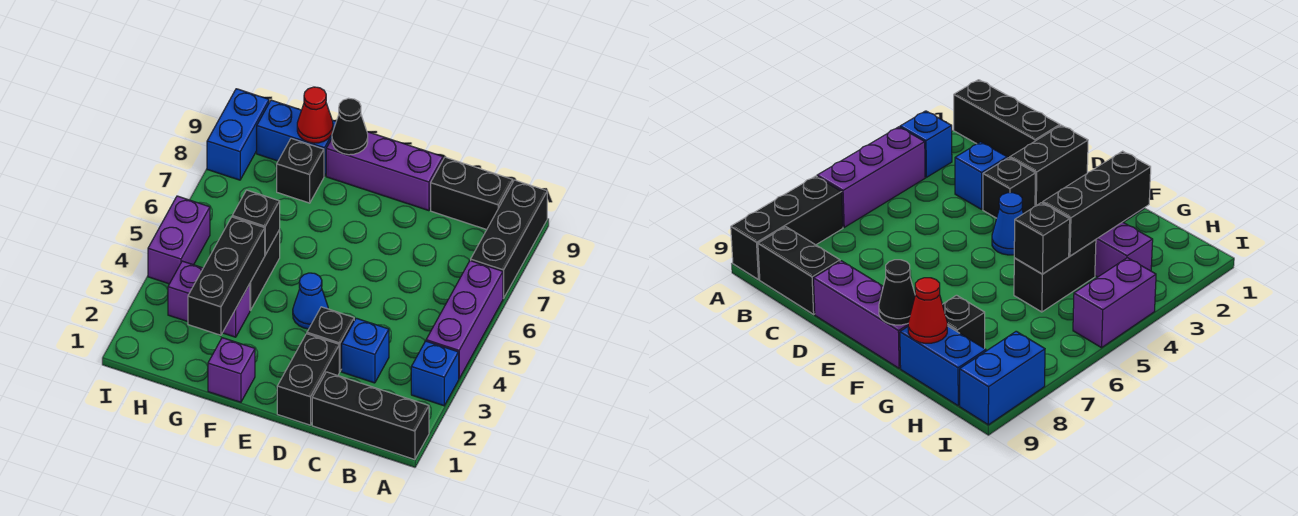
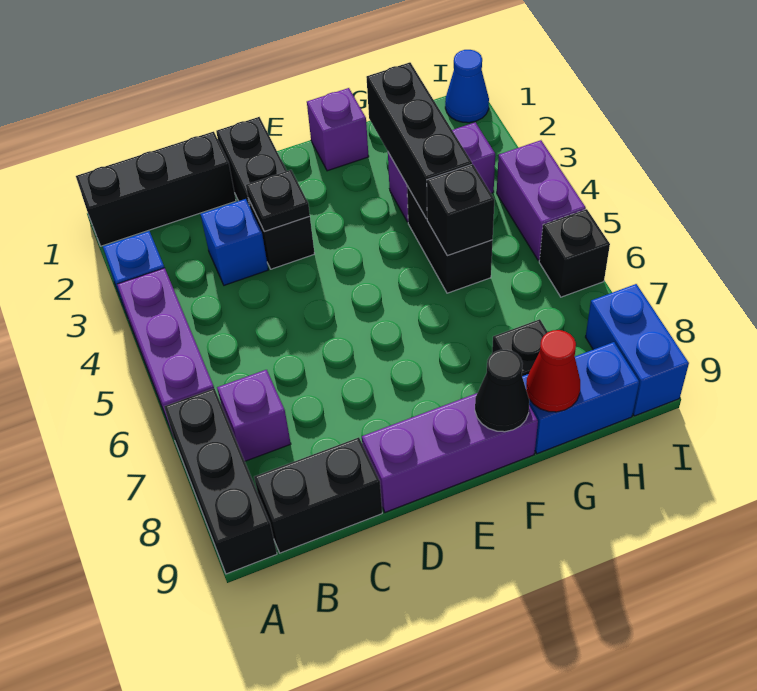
none -> purple 1x1 brick [217,370,291,461]
none -> black 1x1 plate [246,170,310,231]
blue 1x1 cone [293,273,328,329] -> blue 1x1 cone moved to [445,50,489,123]
none -> black 1x1 brick [539,209,610,297]

